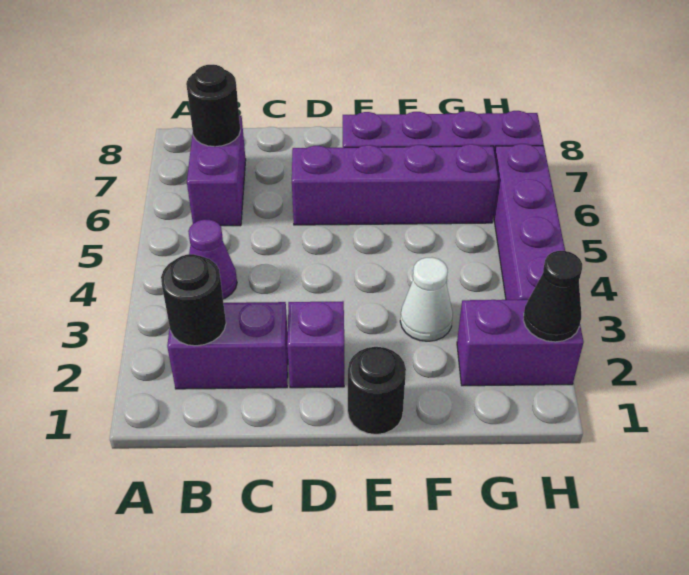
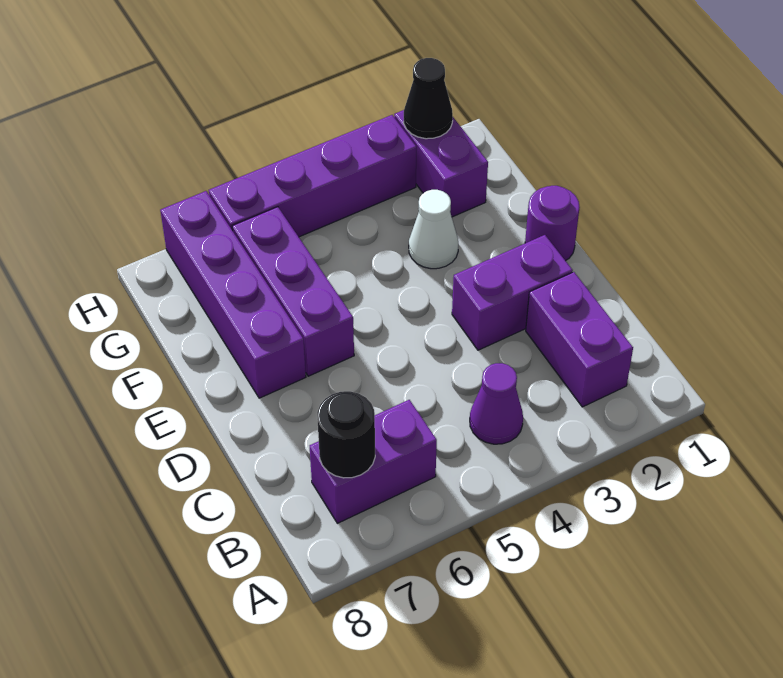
black 1x1 round brick [161,254,226,346] -> none
purple 1x1 brick [287,301,344,388] -> purple 1x2 brick [452,235,573,350]
purple 1x4 brick [292,144,498,225] -> purple 1x3 brick [232,207,354,376]
black 1x1 round brick [348,347,406,435] -> purple 1x1 round brick [525,186,580,261]

